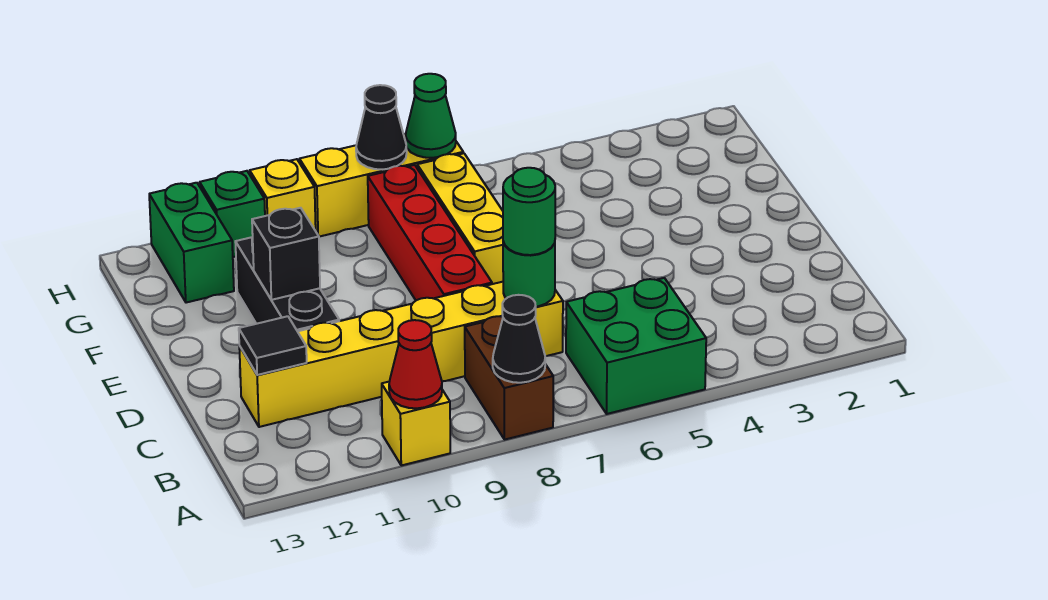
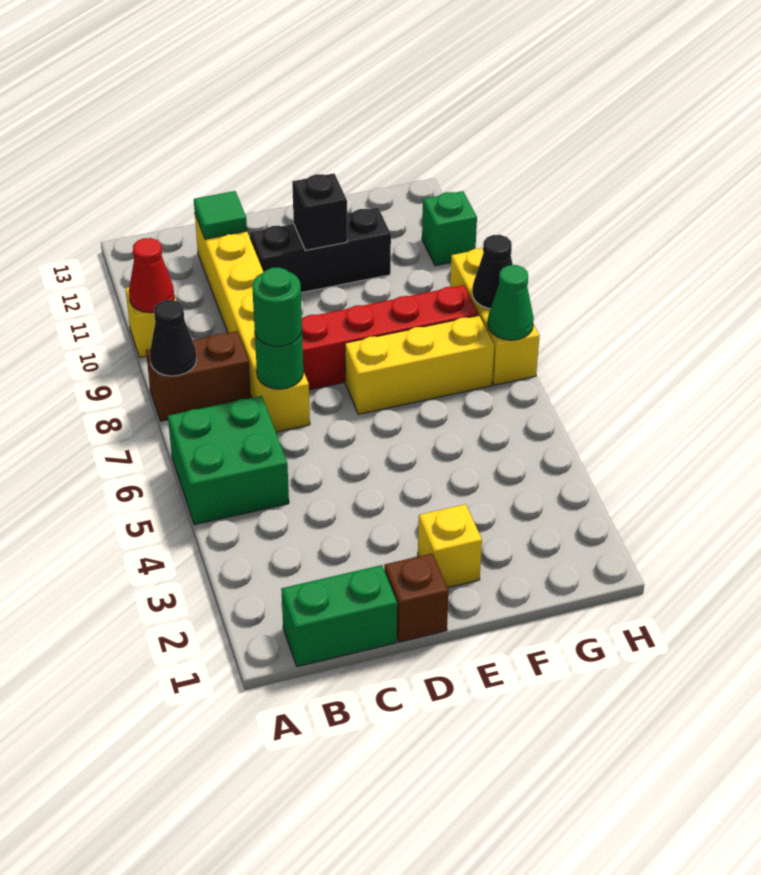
black 1x1 tile [239,316,307,375] -> green 1x1 tile [194,191,247,239]
none -> brown 1x1 brick [384,553,449,642]
green 1x2 brick [149,183,234,303] -> green 1x2 brick moved to [281,565,397,667]
yellow 1x1 brick [250,159,316,231] -> yellow 1x1 brick moved to [418,504,482,588]

